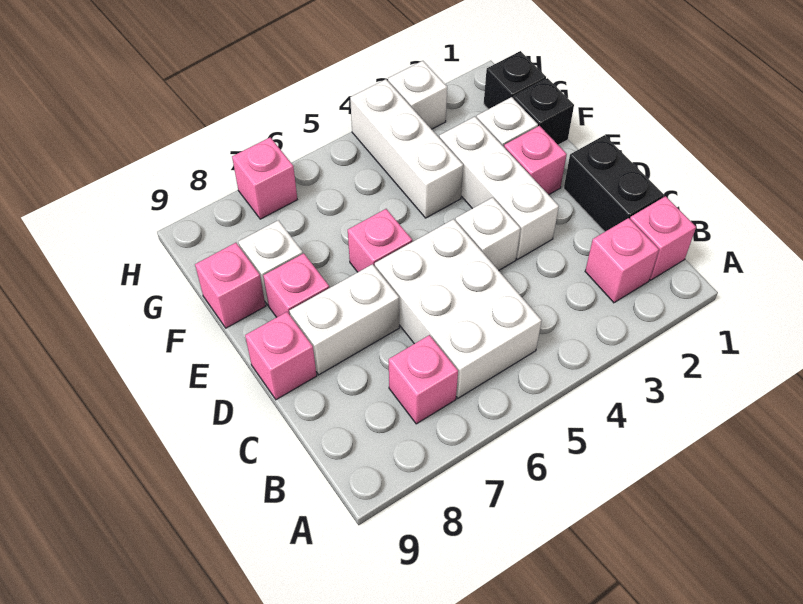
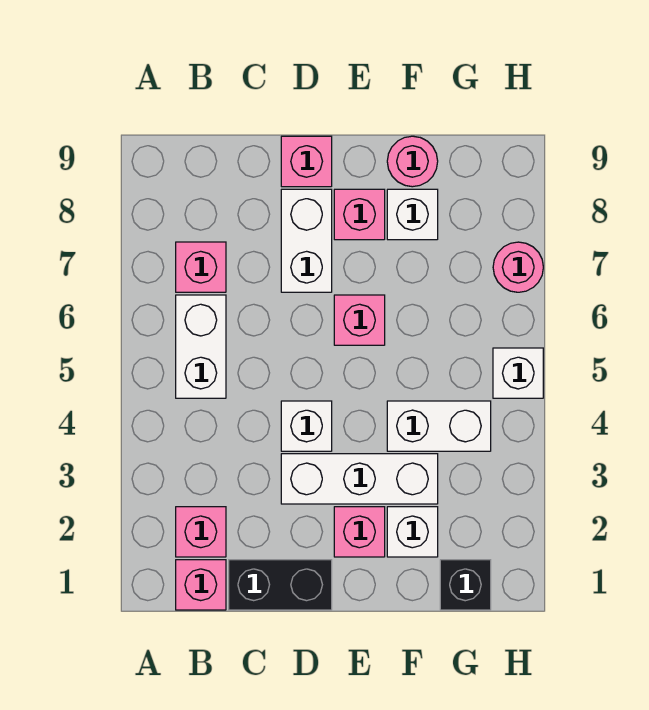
white 2x3 brick [375,219,542,398] -> white 1x2 brick [176,295,226,398]
black 1x1 brick [513,78,574,145] -> none
white 1x3 brick [350,79,463,218] -> white 1x2 brick [387,401,491,451]
pink 1x1 brick [195,243,266,328] -> pink 1x1 round brick [387,136,438,187]
white 1x1 brick [388,61,447,129] -> white 1x1 brick moved to [493,348,543,398]
pink 1x1 brick [232,137,297,219] -> pink 1x1 round brick [493,242,543,292]

